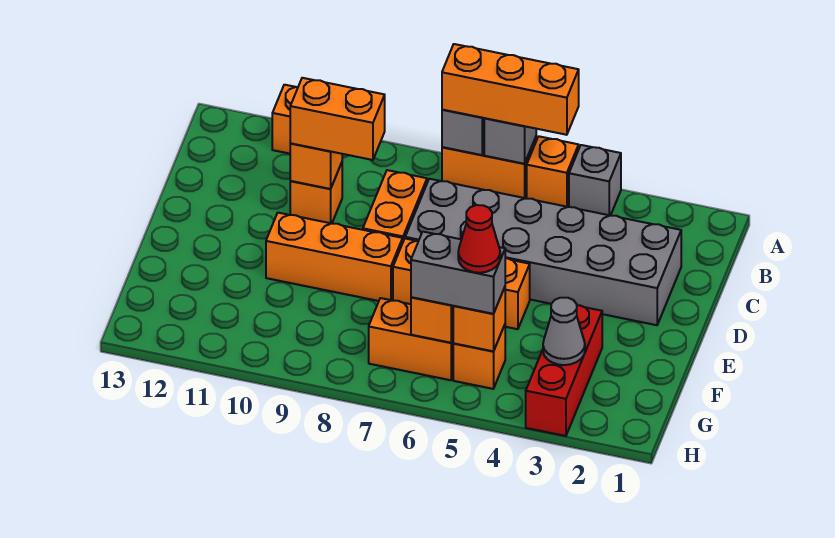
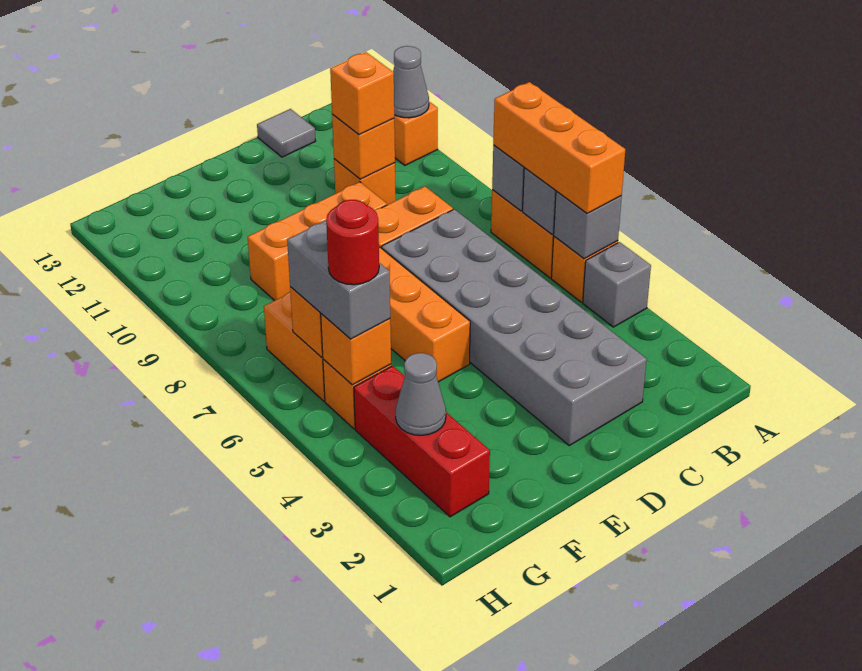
none -> grey 1x1 brick [554,191,622,259]
none -> grey 1x1 cone [393,46,429,118]
orange 1x2 brick [290,78,385,160] -> orange 1x1 brick [330,52,394,135]
none -> grey 1x1 tile [257,109,315,157]
orange 1x3 brick [266,213,403,301] -> orange 1x3 brick turned to [248,182,387,300]
red 1x3 brick [526,305,602,436] -> red 1x3 brick turned to [354,366,490,517]
red 1x1 cone [458,205,500,273] -> red 1x1 round brick [326,200,379,285]

